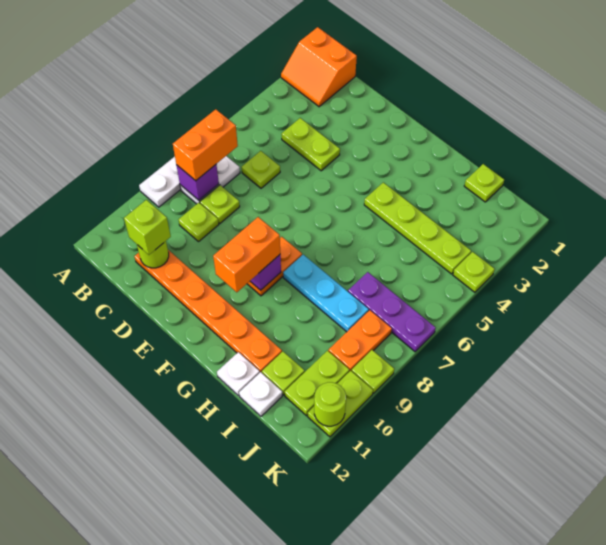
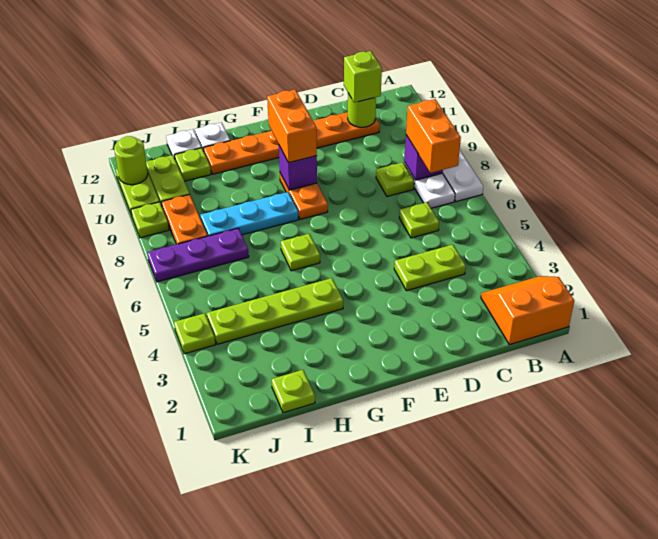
lime 1x1 plate [179,203,219,241] -> lime 1x1 plate moved to [281,234,320,271]

